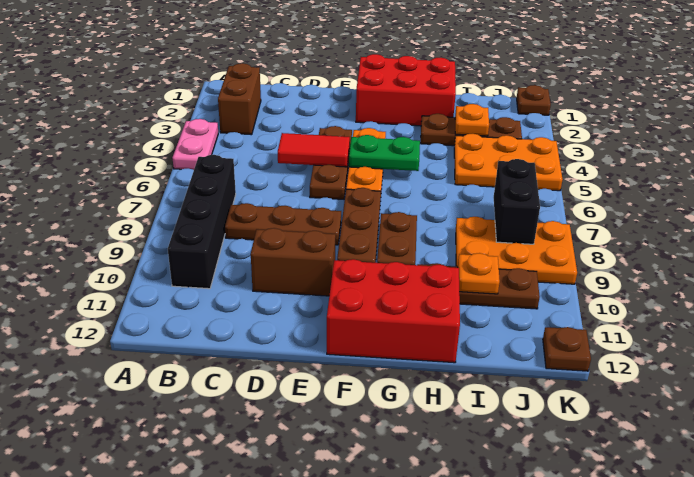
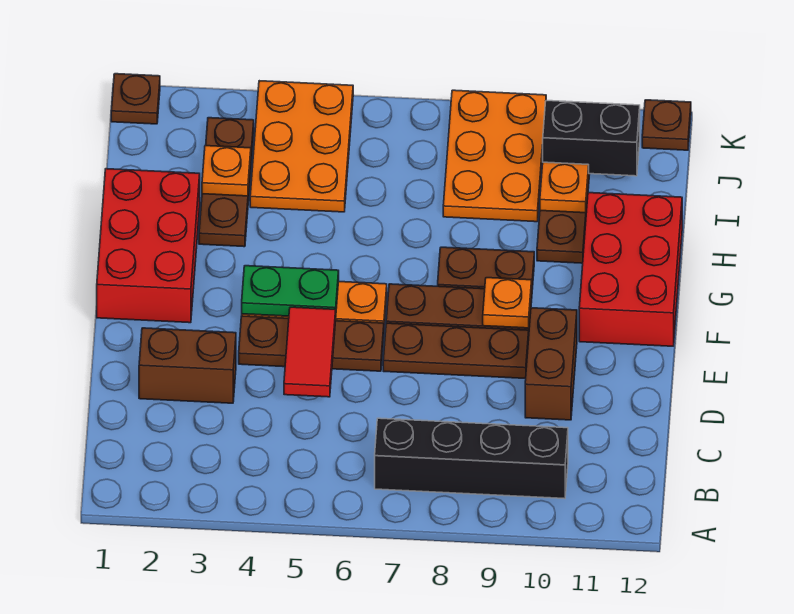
pink 1x2 plate [173,119,218,170] -> none
brown 1x2 brick [218,63,261,135] -> brown 1x2 brick moved to [139,328,236,403]
brown 1x3 plate [225,203,341,245] -> brown 1x3 plate turned to [383,323,529,379]
green 1x2 plate [349,135,420,171] -> green 1x2 plate turned to [242,266,339,316]
none -> orange 1x1 plate [483,278,532,328]
black 1x2 brick [494,159,540,244] -> black 1x2 brick moved to [543,101,640,176]

